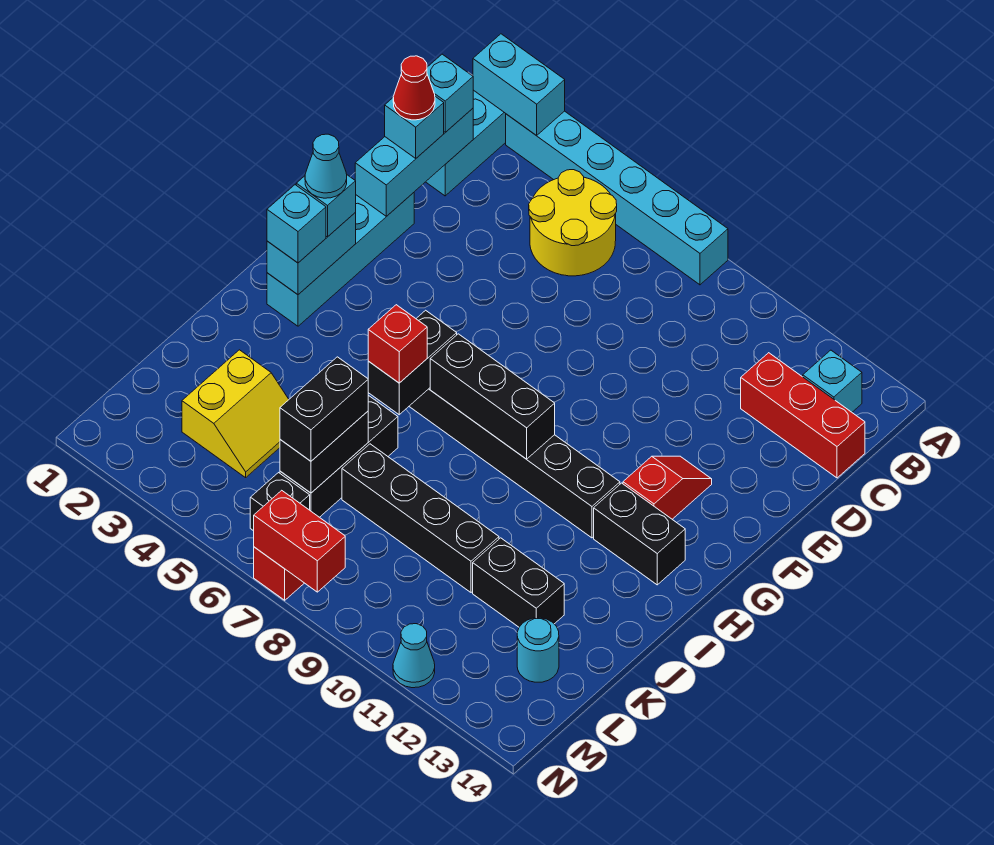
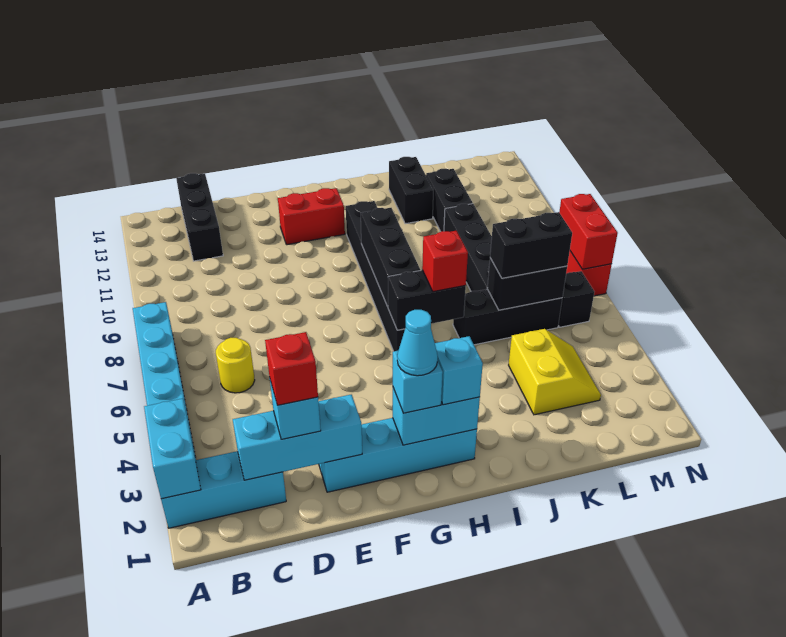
yellow 2x2 round brick [529,170,617,276] -> yellow 1x1 round brick [216,338,255,393]
cyan 1x1 brick [803,350,862,412] -> none
cyan 1x1 brick [427,54,473,132] -> none
red 1x3 brick [741,353,865,478] -> black 1x3 brick [176,173,223,261]
red 1x1 cone [393,56,435,120] -> red 1x1 brick [265,332,318,405]
red 1x2 slope [623,456,712,519] -> red 1x2 brick [278,188,345,245]
black 1x2 brick [594,483,685,585] -> black 1x2 brick moved to [389,157,433,224]
yellow 2x2 slope [182,350,289,478] -> yellow 2x2 slope turned to [509,329,601,415]
cyan 1x1 round brick [517,618,559,682] -> none
cyan 1x1 cone [393,624,435,688] -> none

